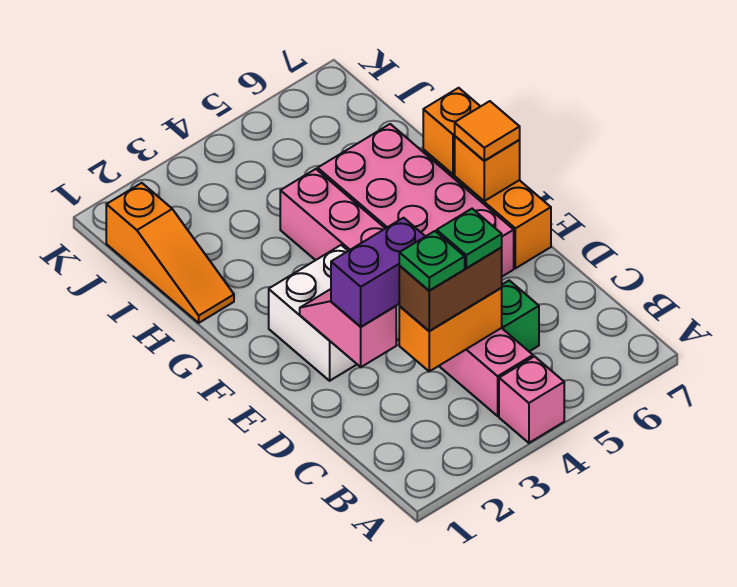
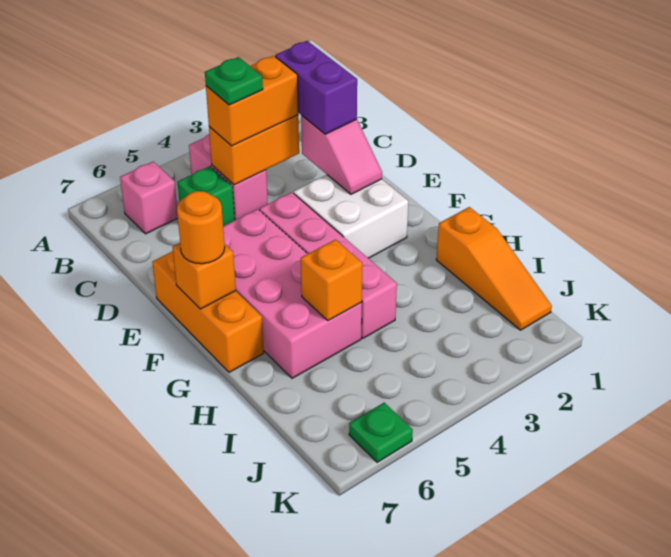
pink 1x1 brick [499,356,564,443] -> pink 1x1 brick moved to [120,162,178,234]
brown 1x2 brick [399,247,502,331] -> orange 1x2 brick [206,56,298,146]
green 1x1 plate [399,231,465,290] -> green 1x1 plate moved to [349,403,413,462]
purple 1x2 brick [331,218,425,327] -> purple 1x2 brick turned to [275,41,357,134]
orange 1x1 tile [455,101,520,161] -> orange 1x1 round brick [177,191,225,264]
orange 1x1 brick [423,88,481,174] -> orange 1x1 brick moved to [301,240,362,321]
orange 1x3 slope [106,183,234,323] -> orange 1x3 slope turned to [436,207,552,330]

